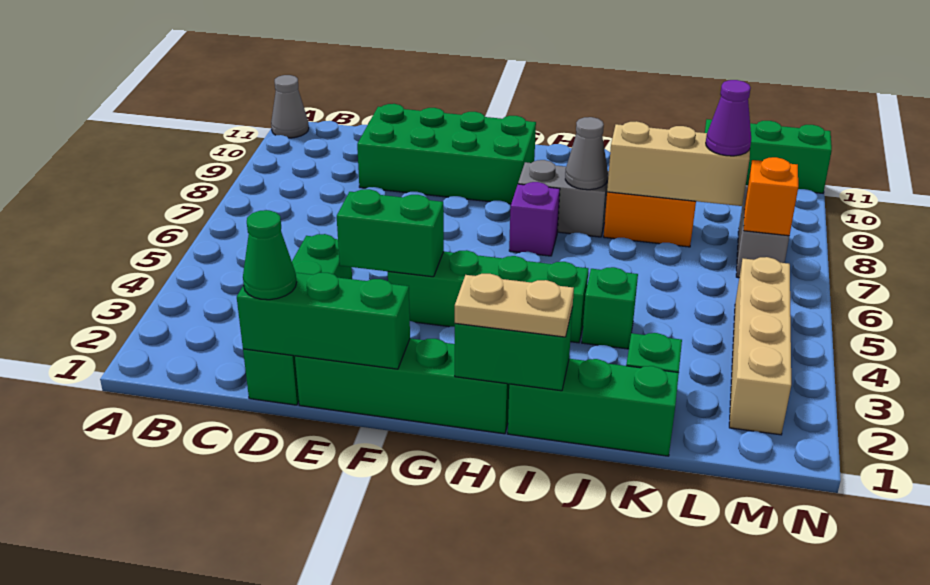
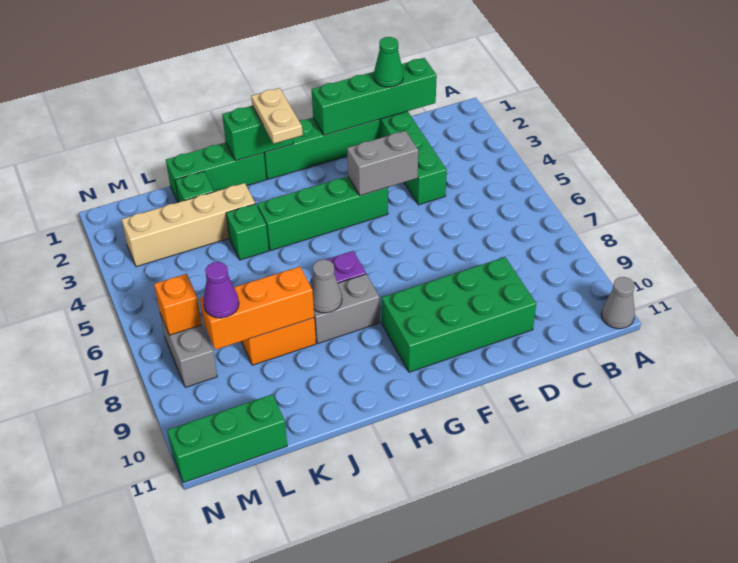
green 1x3 brick [237,273,410,369] -> green 1x4 brick [312,58,437,135]
green 1x2 brick [337,189,444,277] -> grey 1x2 brick [347,131,418,196]
tan 1x2 plate [455,274,574,337] -> tan 1x2 plate turned to [251,88,303,143]
tan 1x3 brick [607,121,750,206] -> orange 1x3 brick [200,267,314,350]
tan 1x4 brick [729,257,791,435] -> tan 1x4 brick turned to [122,183,255,267]

